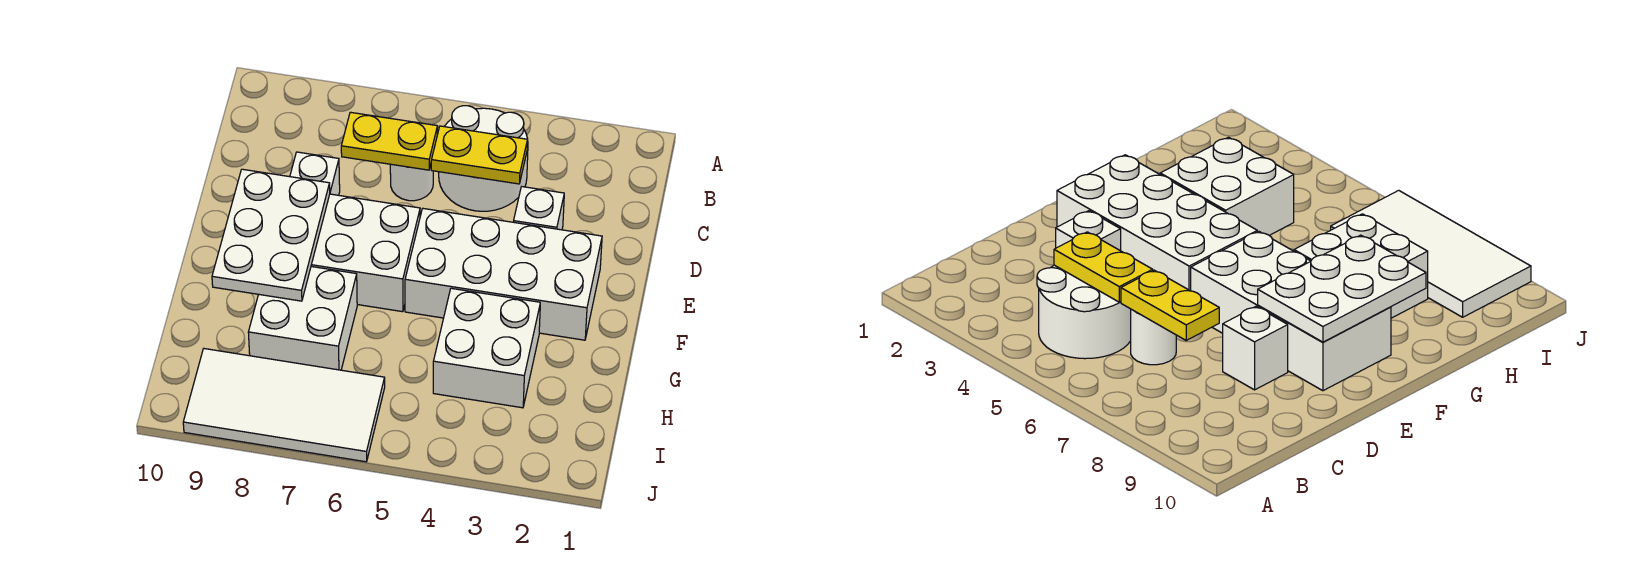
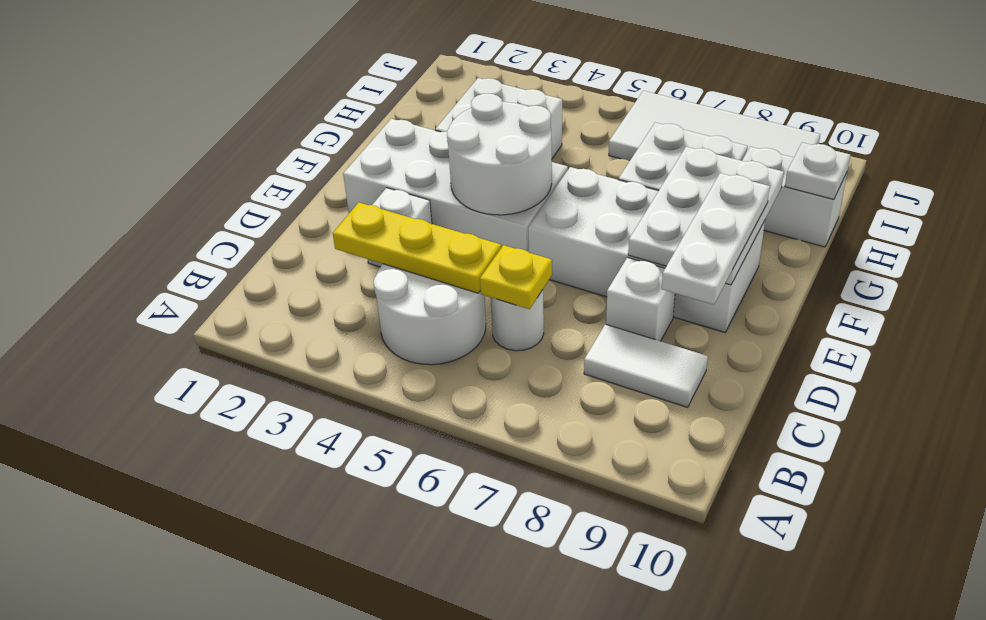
yellow 1x2 plate [431,126,528,184] -> yellow 1x3 plate [333,202,501,293]
yellow 1x2 plate [341,112,438,170] -> yellow 1x1 plate [480,245,552,309]
none -> white 1x2 tile [584,324,708,407]
none -> white 1x3 plate [662,173,770,305]
none -> white 2x2 round brick [447,94,552,215]
none -> white 1x2 brick [742,147,847,247]
none -> white 1x1 plate [785,143,850,199]

